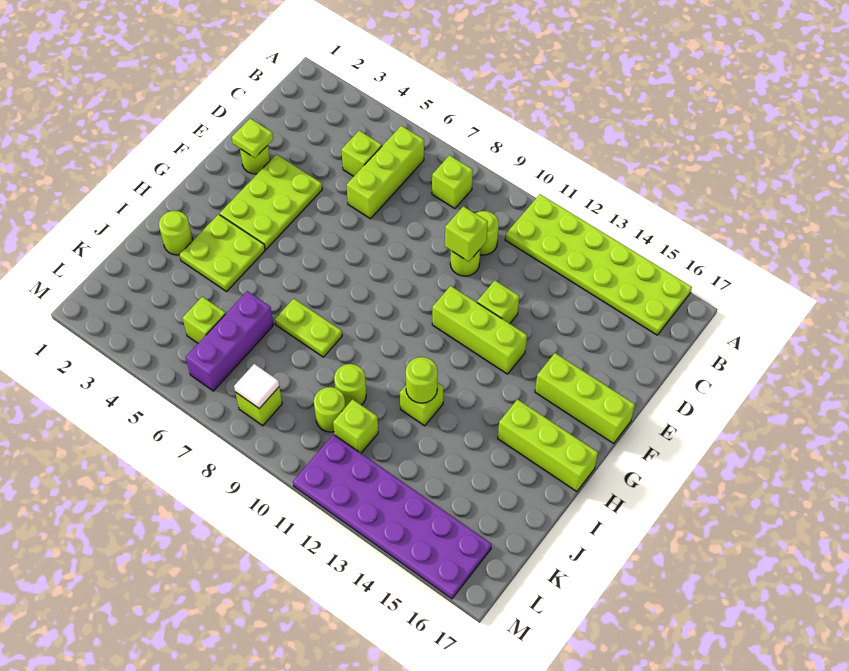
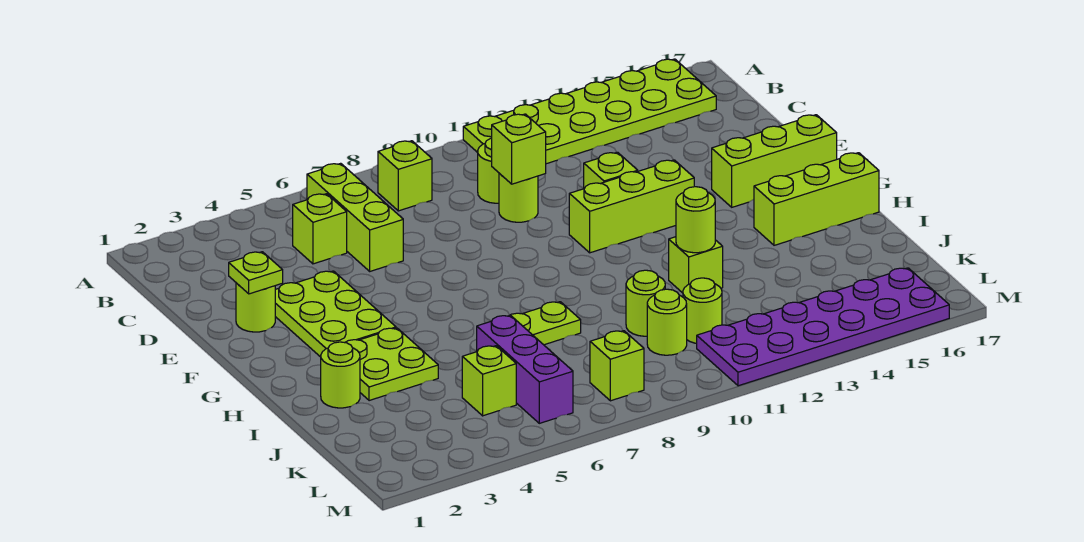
lime 1x1 brick [333,399,378,453] -> lime 1x1 round brick [683,278,722,343]
white 1x1 tile [234,364,279,409] -> none

